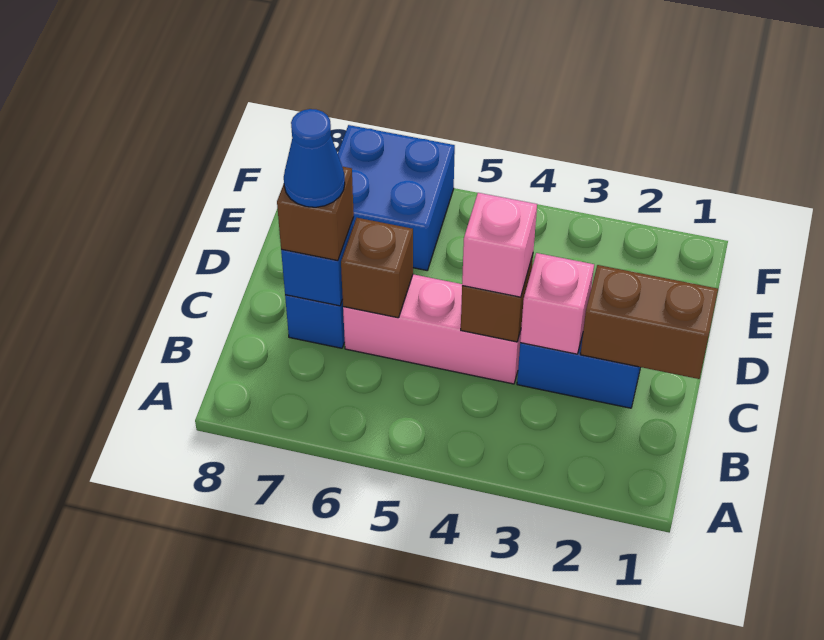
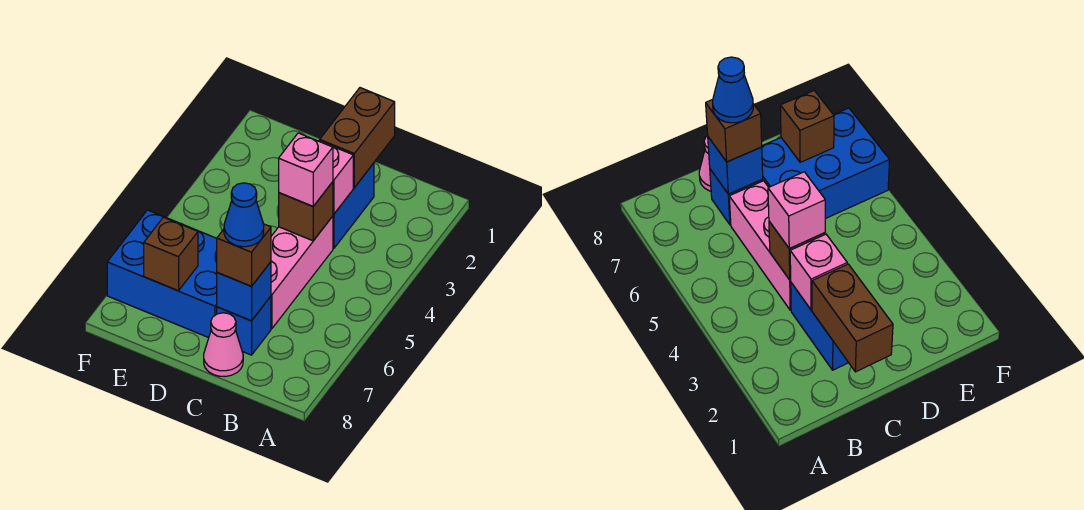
brown 1x1 brick [341,218,413,318] -> brown 1x1 brick moved to [144,217,198,291]
none -> pink 1x1 cone [204,313,243,377]
blue 2x2 brick [338,125,455,270] -> blue 2x3 brick [107,210,217,338]

